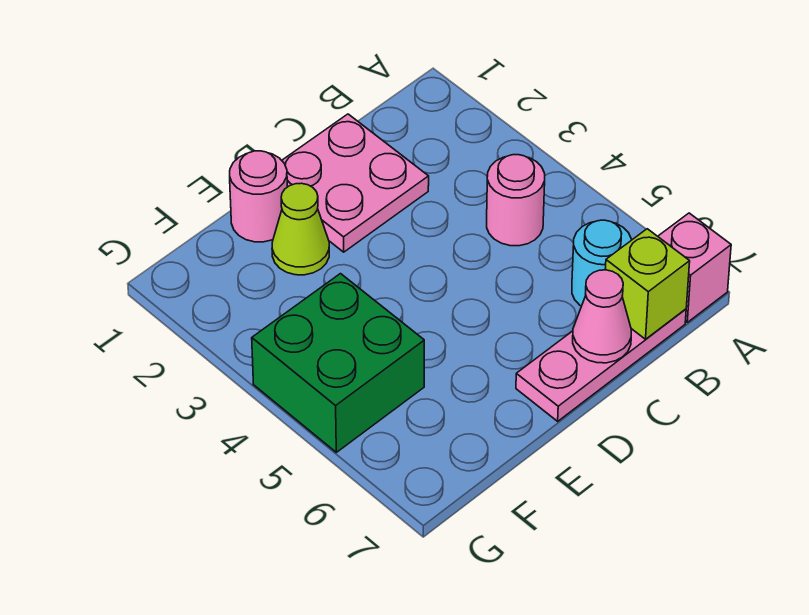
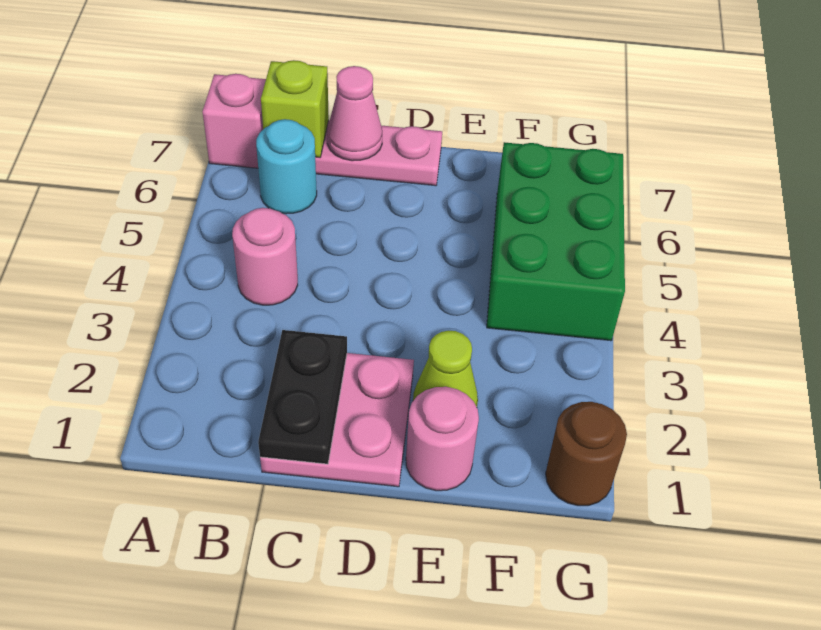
none -> black 1x2 plate [258,330,347,464]
green 2x2 brick [252,274,424,452] -> green 2x3 brick [487,142,625,341]
none -> brown 1x1 round brick [546,402,627,506]

